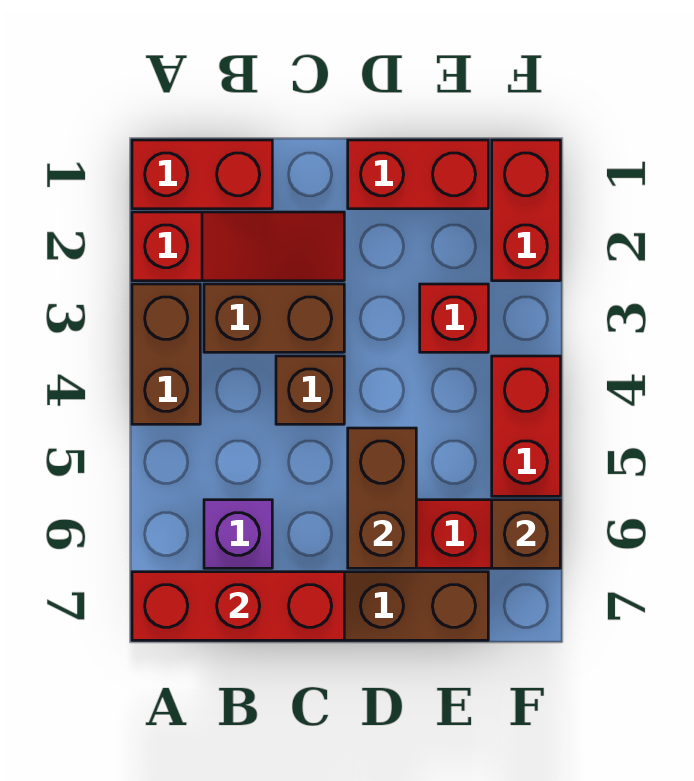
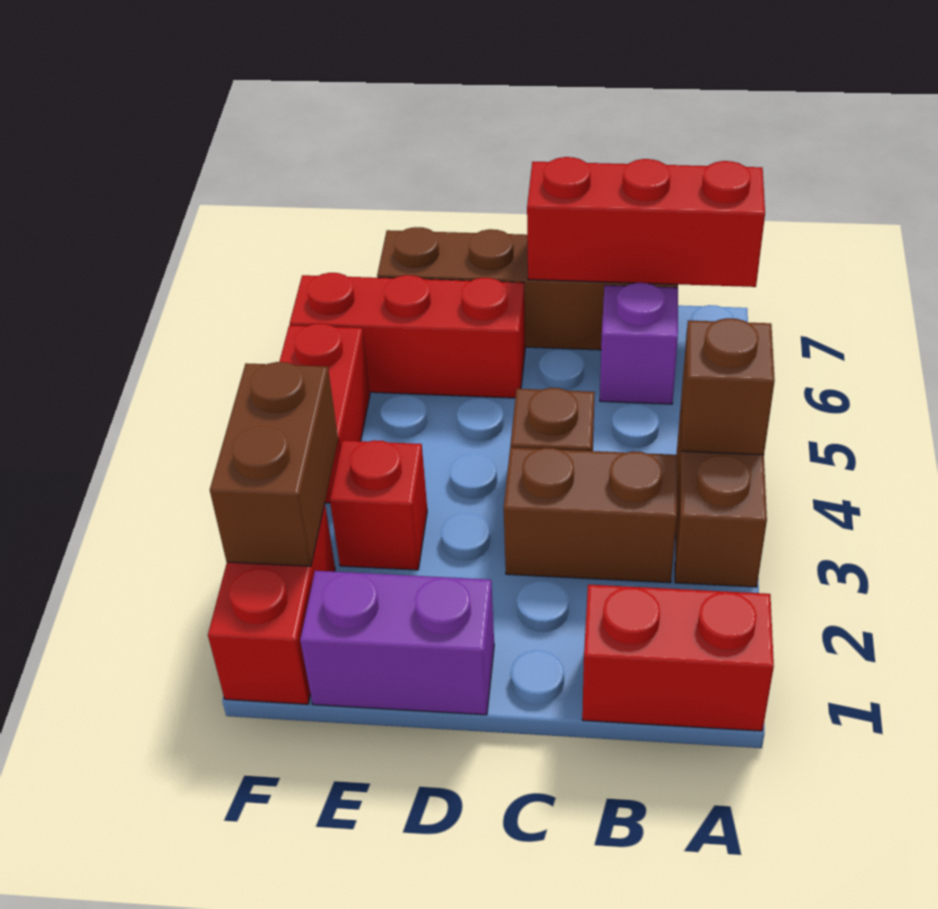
red 1x3 slope [132,212,344,281] -> none
red 1x2 brick [348,140,488,209] -> purple 1x2 brick [300,571,494,715]
brown 1x2 brick [348,428,416,568] -> brown 1x2 brick moved to [210,362,338,566]
brown 1x1 brick [492,500,560,568] -> brown 1x1 brick moved to [681,318,775,455]

